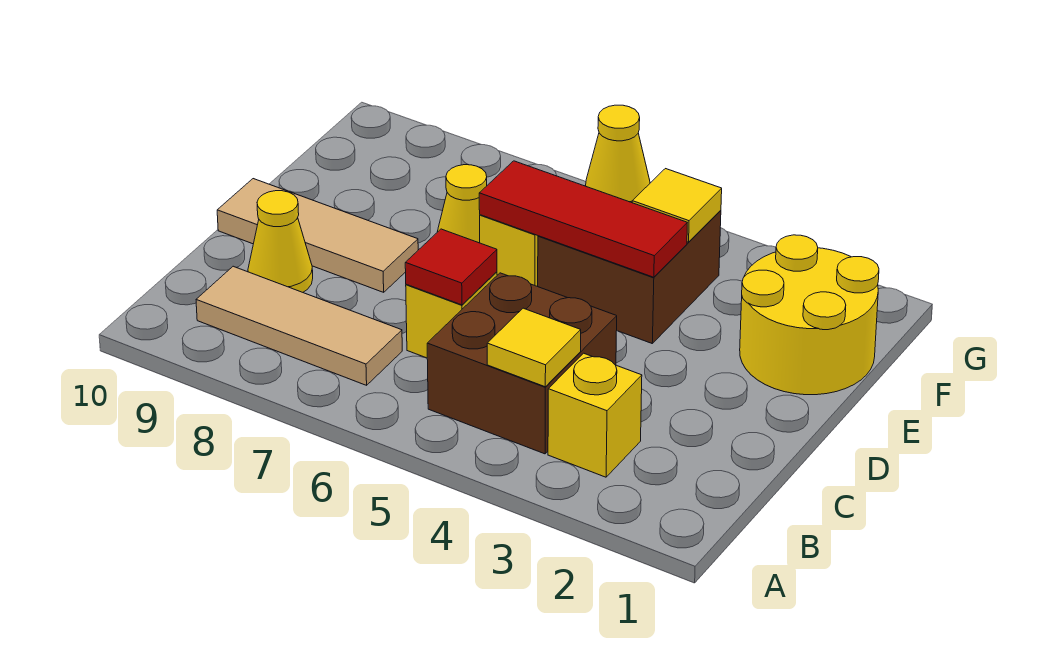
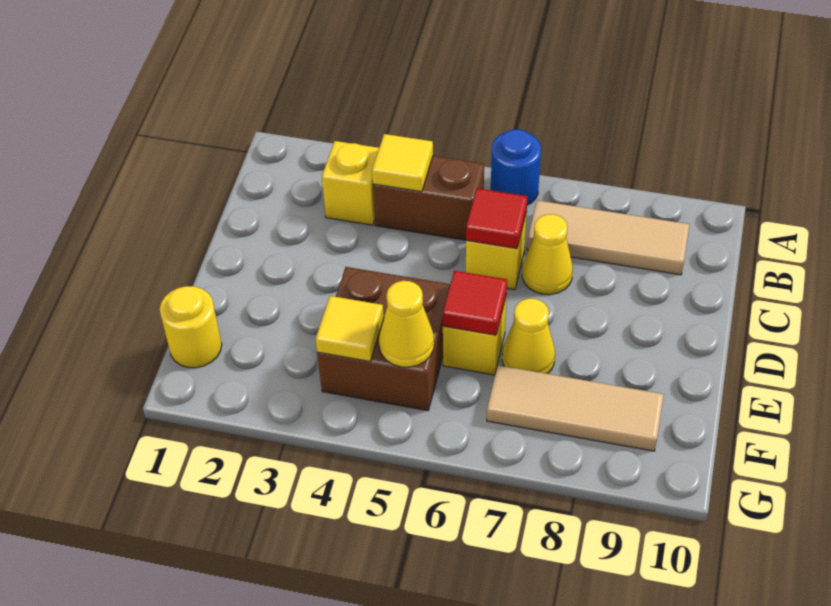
none -> blue 1x1 round brick [491,129,541,205]
brown 2x2 brick [427,273,617,454] -> brown 1x2 brick [373,156,484,240]
yellow 1x1 cone [248,191,313,292] -> yellow 1x1 cone moved to [522,214,573,295]
tan 1x3 tile [217,179,418,292] -> tan 1x3 tile moved to [487,365,664,451]
yellow 2x2 round brick [740,235,879,395] -> yellow 1x1 round brick [160,286,222,368]
red 1x3 tile [479,161,687,277] -> red 1x1 tile [443,271,507,335]

